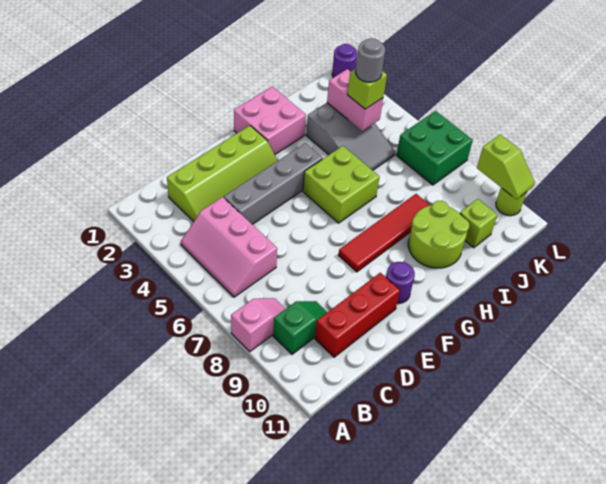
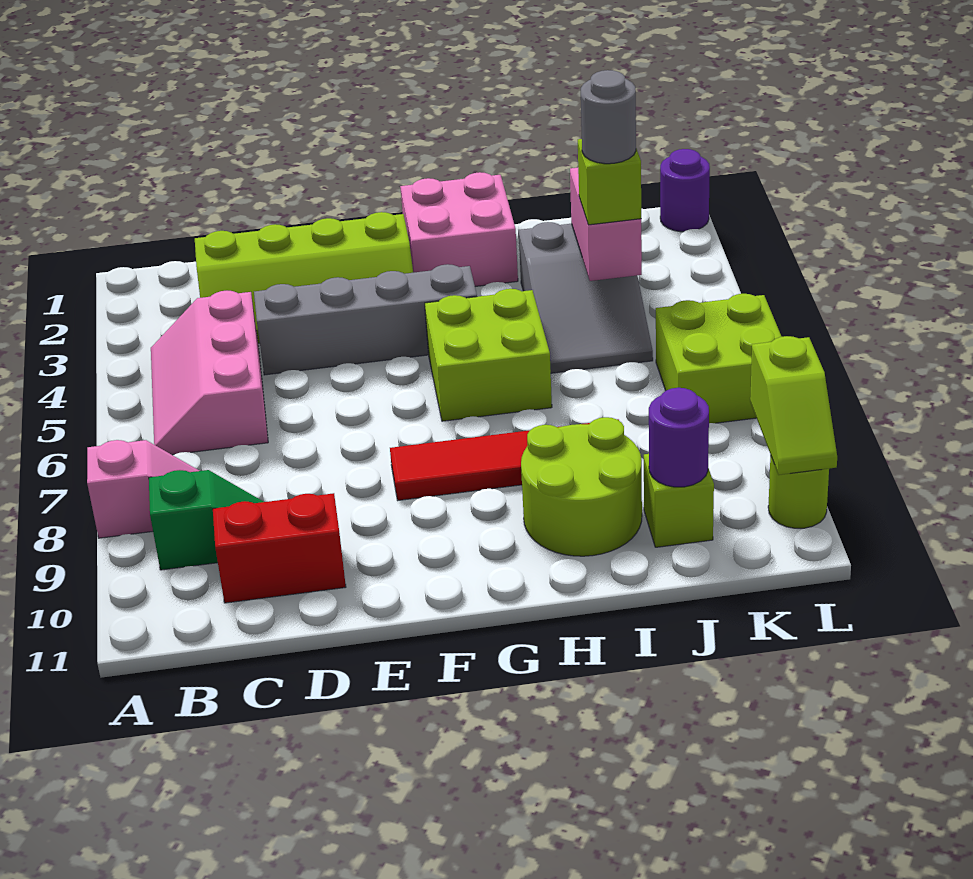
red 1x3 brick [315,273,400,357] -> red 1x2 brick [213,493,346,603]
purple 1x1 round brick [386,262,415,304] -> purple 1x1 round brick moved to [649,388,709,487]
green 2x2 brick [397,111,473,185] -> lime 2x2 brick [656,294,782,423]

